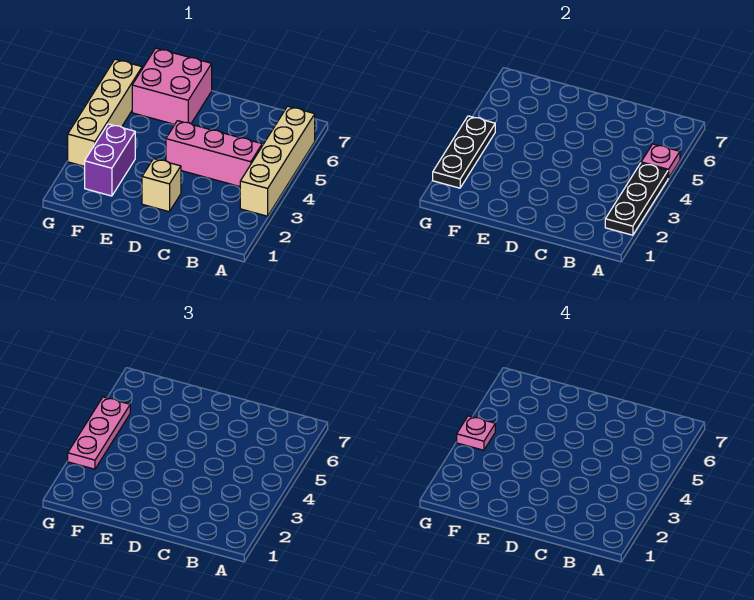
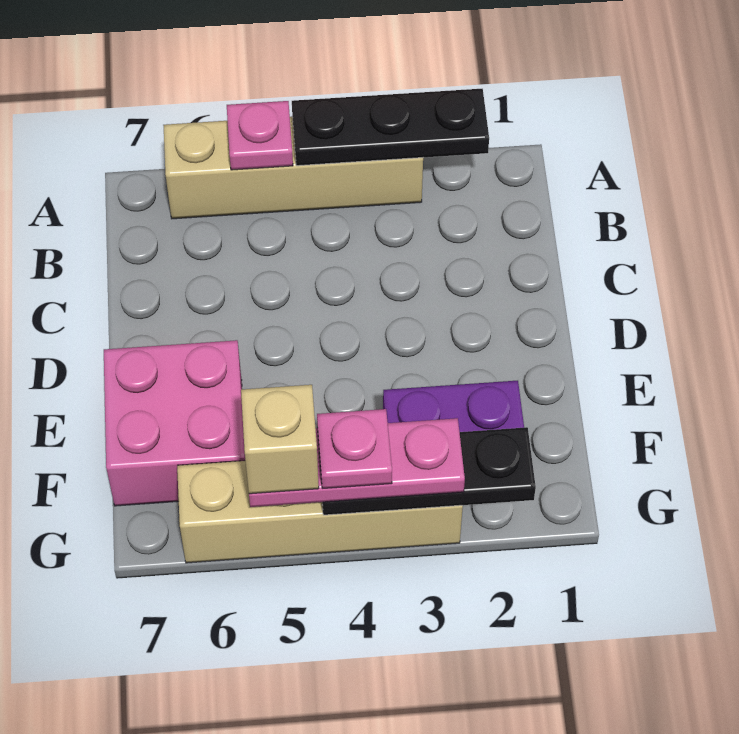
pink 1x3 brick [166,121,262,186] -> none
tan 1x1 brick [142,159,181,212] -> tan 1x1 brick moved to [241,385,319,494]

